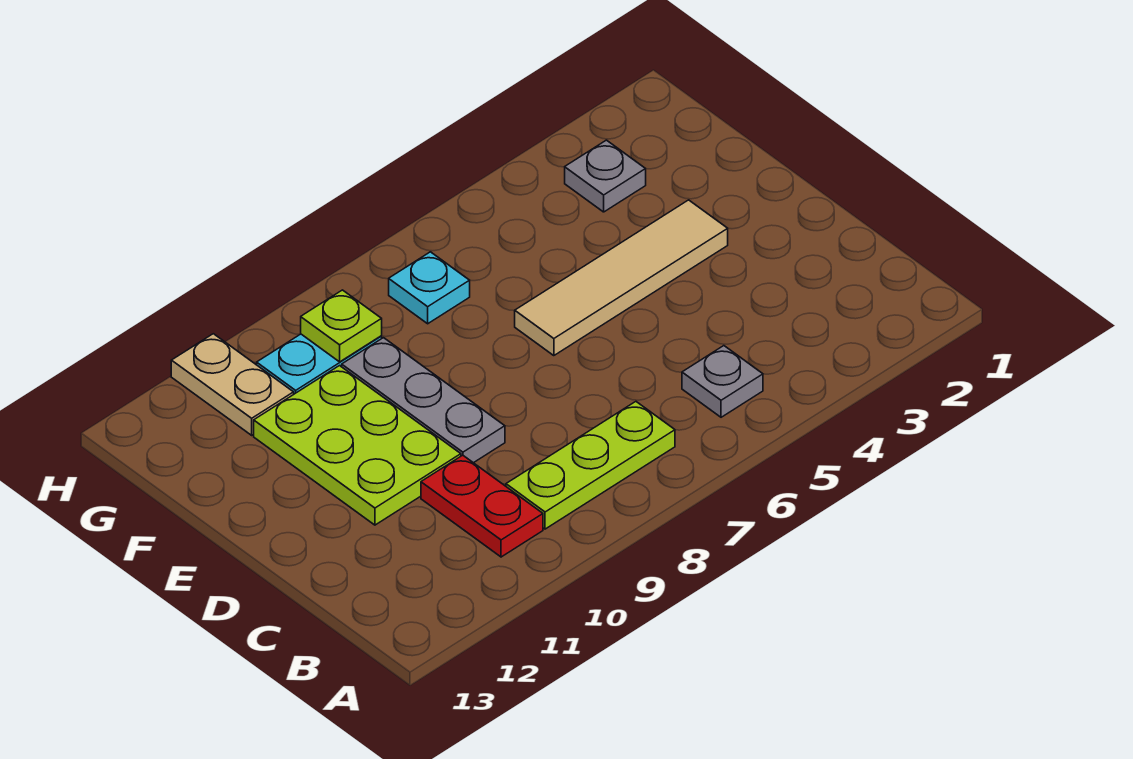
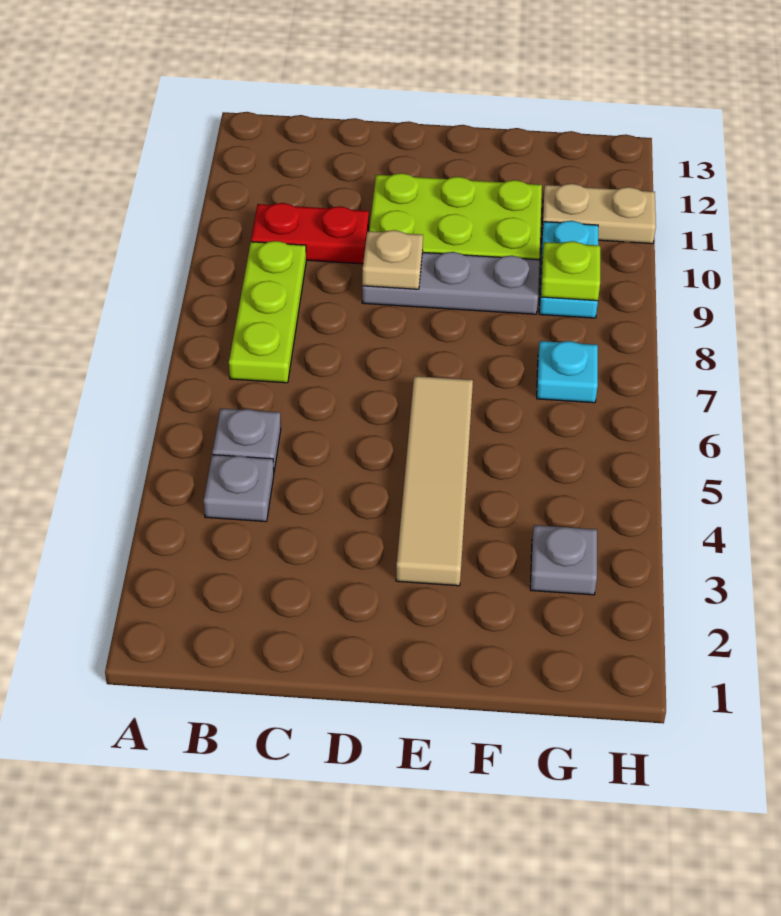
none -> grey 1x1 plate [204,455,274,522]
none -> tan 1x1 plate [362,230,423,289]

